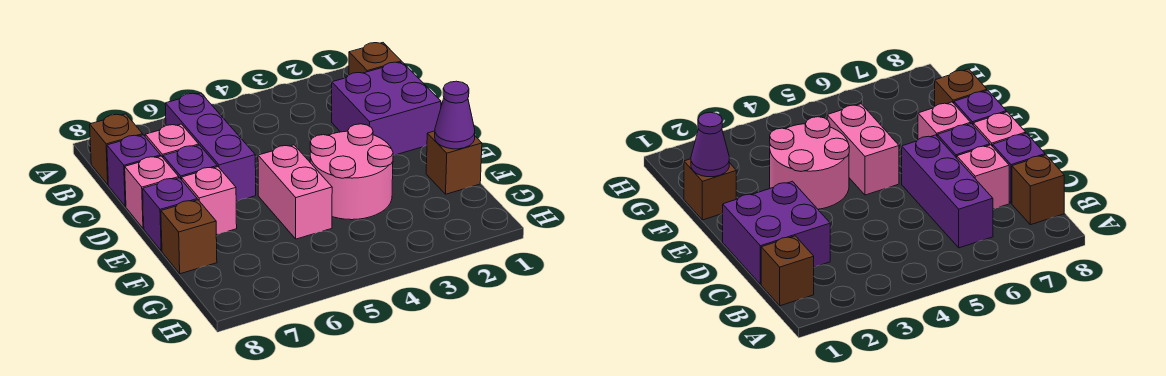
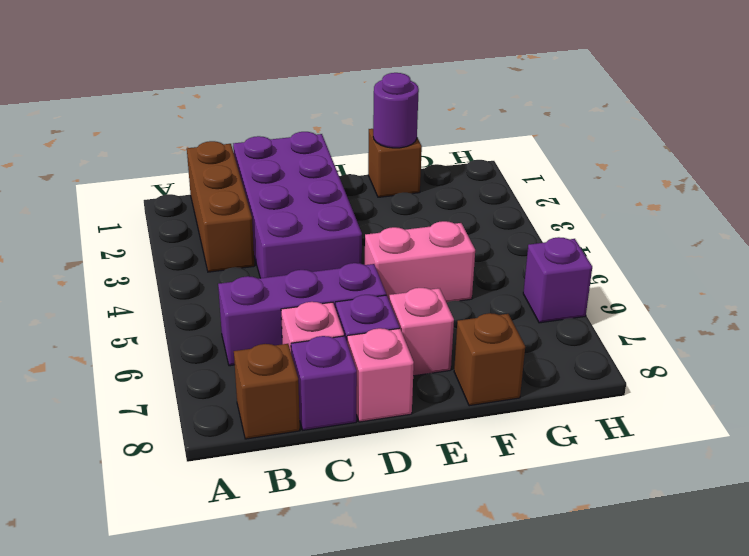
brown 1x1 brick [349,43,401,75] -> brown 1x3 brick [187,141,255,272]
purple 2x2 brick [332,62,441,155] -> purple 2x4 brick [233,132,362,278]
pink 2x2 round brick [310,124,393,220] -> none
purple 1x1 brick [143,178,197,251] -> purple 1x1 brick moved to [523,237,592,323]
purple 1x1 cone [435,81,475,149] -> purple 1x1 round brick [373,73,419,148]

